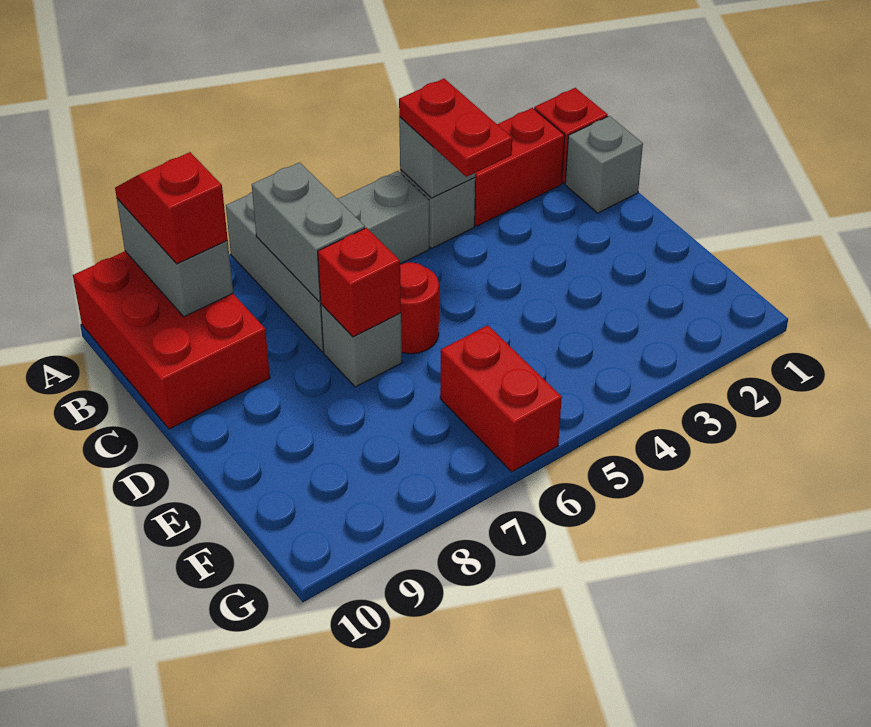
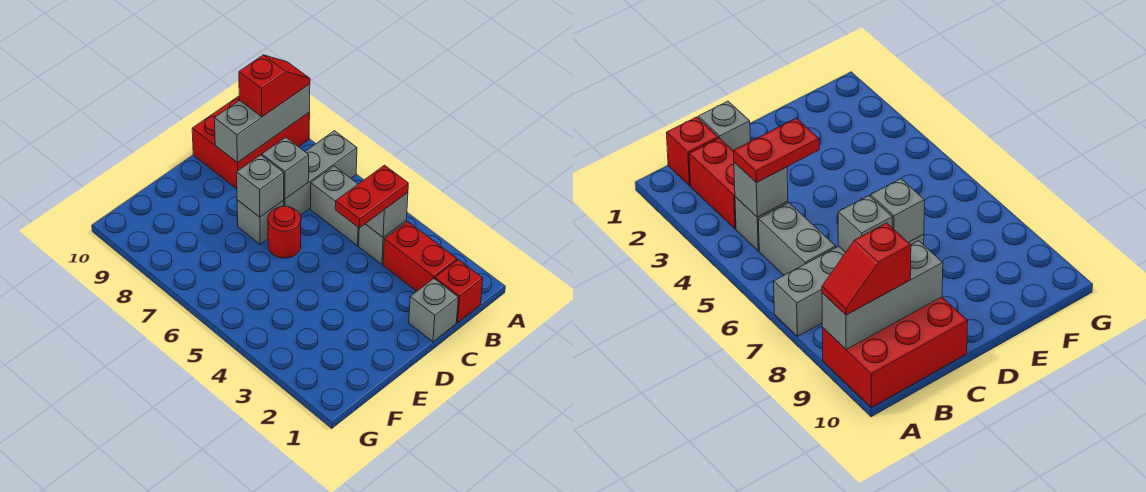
grey 1x2 brick [117,199,233,317] -> grey 1x3 brick [214,84,310,163]
grey 1x2 brick [252,162,365,302] -> grey 1x1 brick [262,137,309,199]
red 1x1 brick [318,228,401,337] -> grey 1x1 brick [237,155,284,217]
red 1x2 brick [440,325,562,472] -> none

